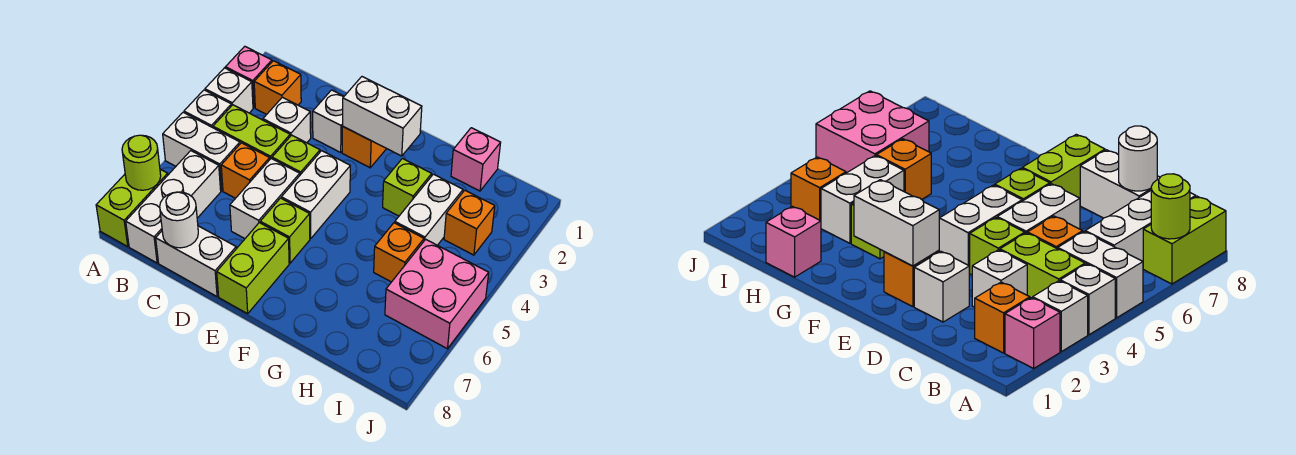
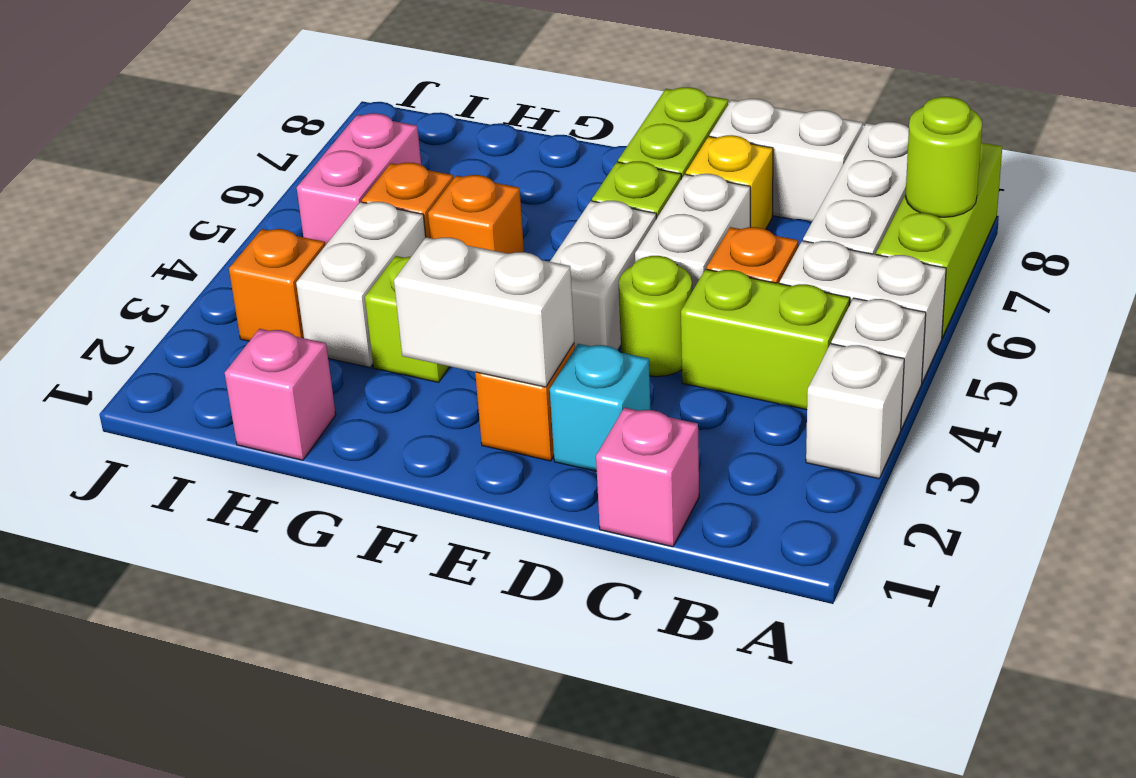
pink 1x1 brick [226,46,272,108] -> pink 1x1 brick moved to [596,408,699,547]
lime 1x2 brick [96,169,168,246] -> lime 1x3 brick [876,143,1002,338]
orange 1x1 brick [254,61,301,114] -> orange 1x1 brick moved to [428,175,524,254]
white 1x1 brick [263,97,311,143] -> none
white 1x1 round brick [160,192,198,248] -> none
white 1x1 brick [313,90,344,152] -> cyan 1x1 brick [550,344,651,471]
lime 1x1 brick [272,135,320,175] -> lime 1x1 round brick [619,256,692,377]
none -> yellow 1x1 brick [686,135,773,229]
pink 2x2 brick [385,239,489,349] -> pink 1x2 brick [297,113,421,245]

